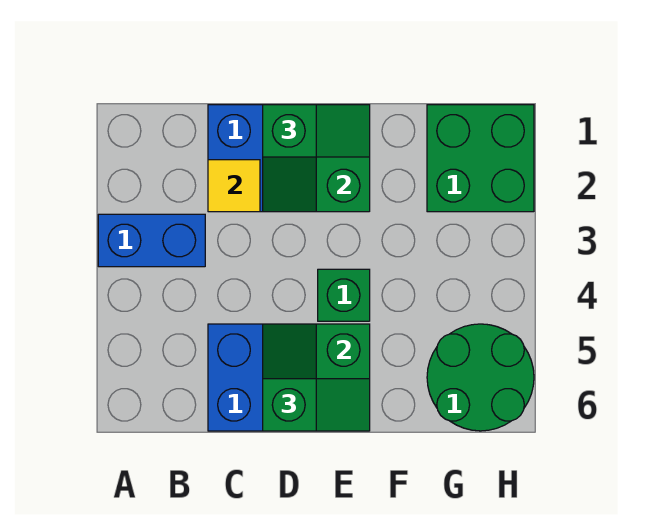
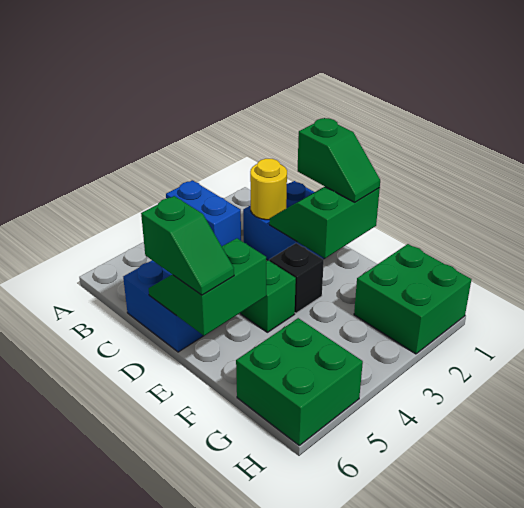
yellow 1x1 tile [208,160,260,212] -> yellow 1x1 round brick [250,159,287,220]
none -> black 1x1 brick [269,243,324,313]
green 2x2 round brick [427,324,534,431] -> green 2x2 brick [236,318,363,445]

